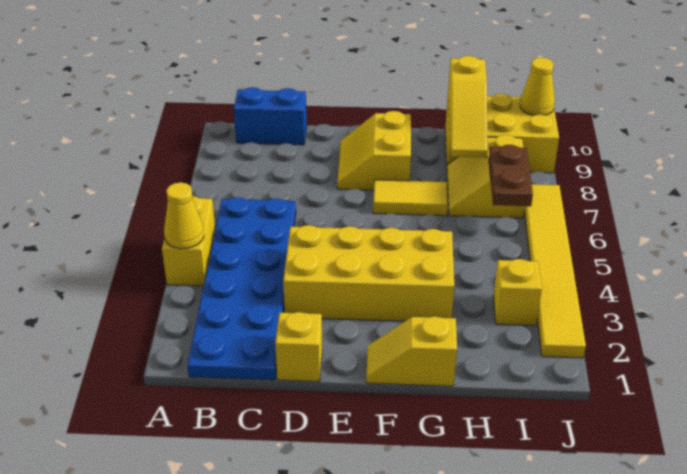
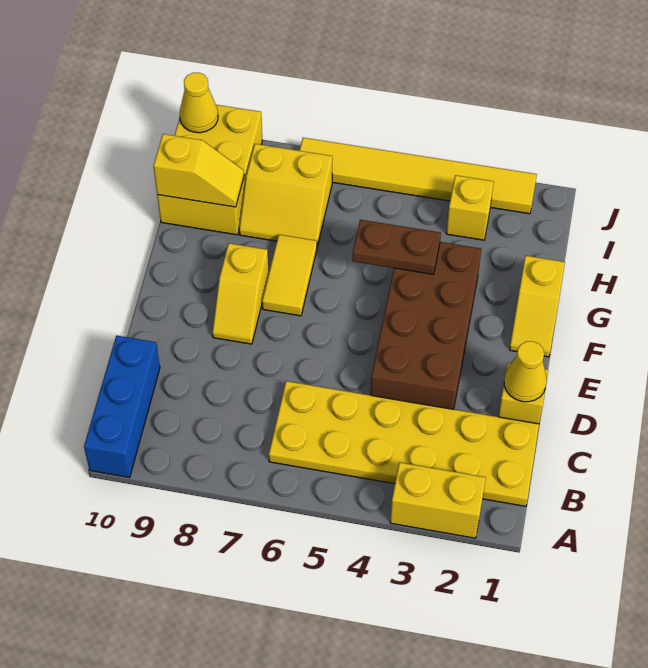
yellow 1x2 brick [162,196,215,286] -> yellow 1x2 brick moved to [390,462,486,538]
yellow 1x1 cone [164,182,204,249] -> yellow 1x1 cone moved to [504,341,547,402]
blue 2x6 plate [187,197,296,380] -> yellow 2x6 plate [269,381,539,506]
blue 1x2 brick [234,87,307,145] -> blue 1x3 brick [84,336,160,477]
yellow 2x4 brick [283,225,454,321] -> brown 2x4 brick [371,242,481,409]
yellow 2x2 slope [337,111,411,190] -> yellow 1x2 slope [213,243,269,344]
yellow 1x3 slope [448,56,488,158] -> yellow 1x2 slope [154,134,244,207]
brown 1x2 plate [489,145,533,206] -> brown 1x2 plate moved to [352,220,441,274]

